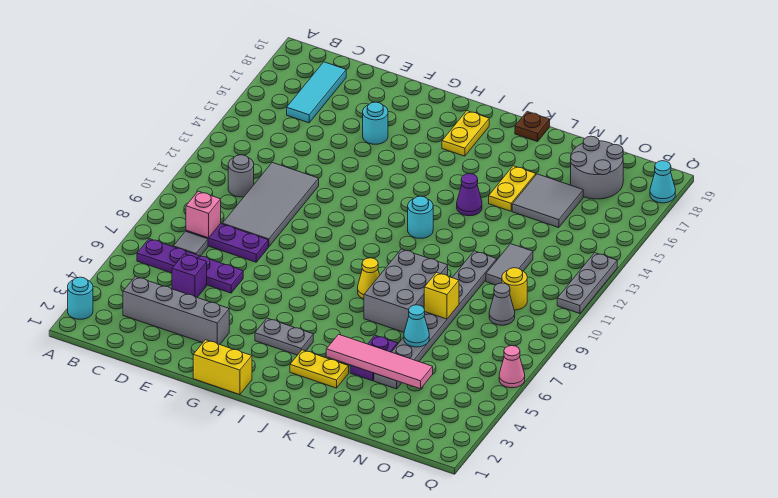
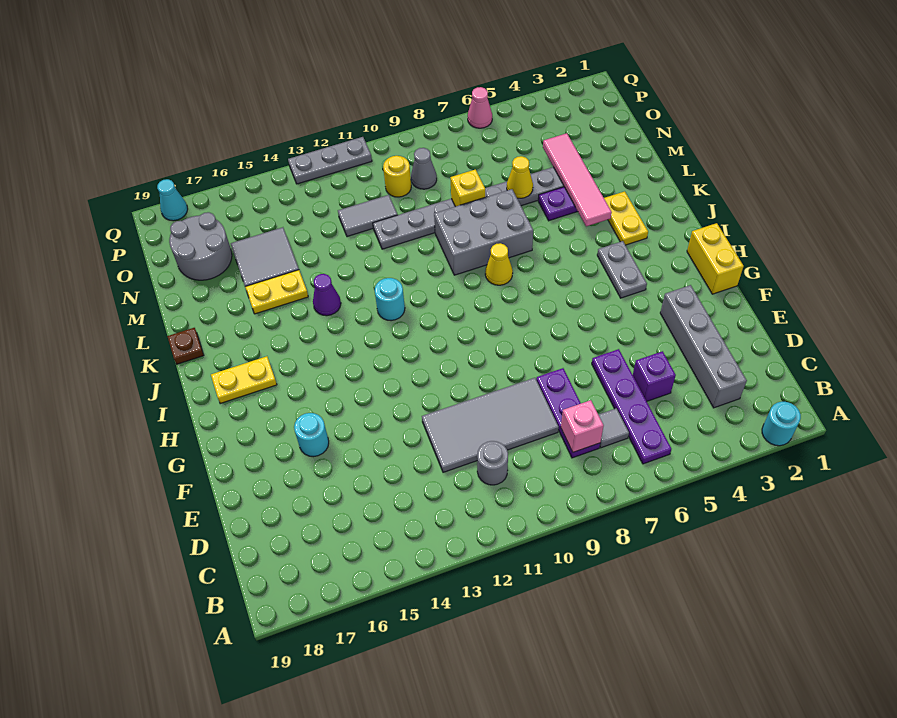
cyan 1x3 tile [287,62,346,123] -> none
cyan 1x1 cone [404,305,429,347] -> yellow 1x1 cone [507,156,533,198]

